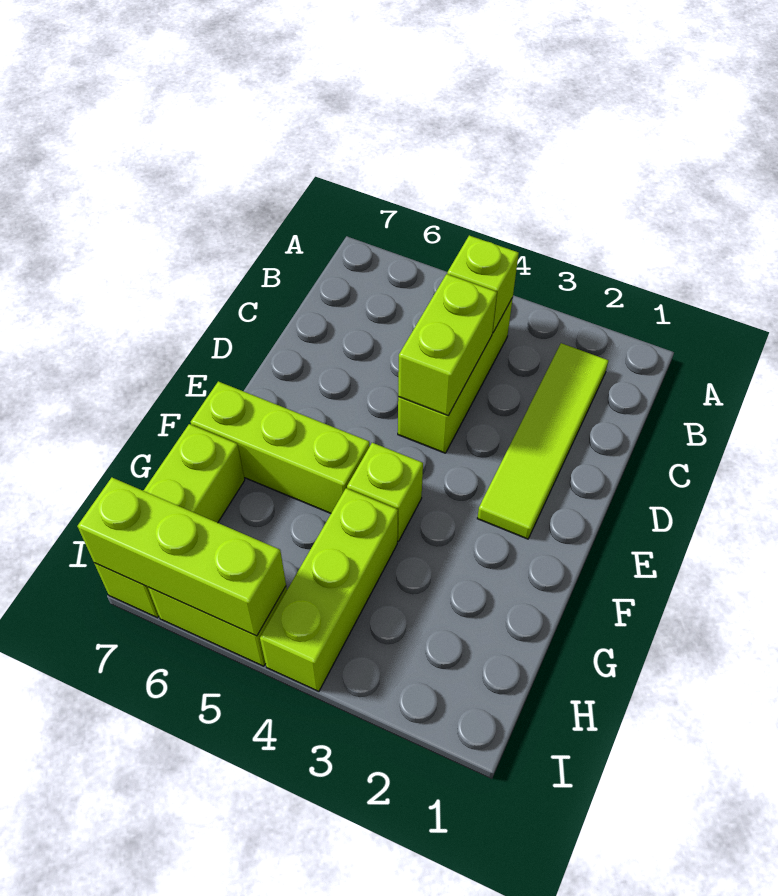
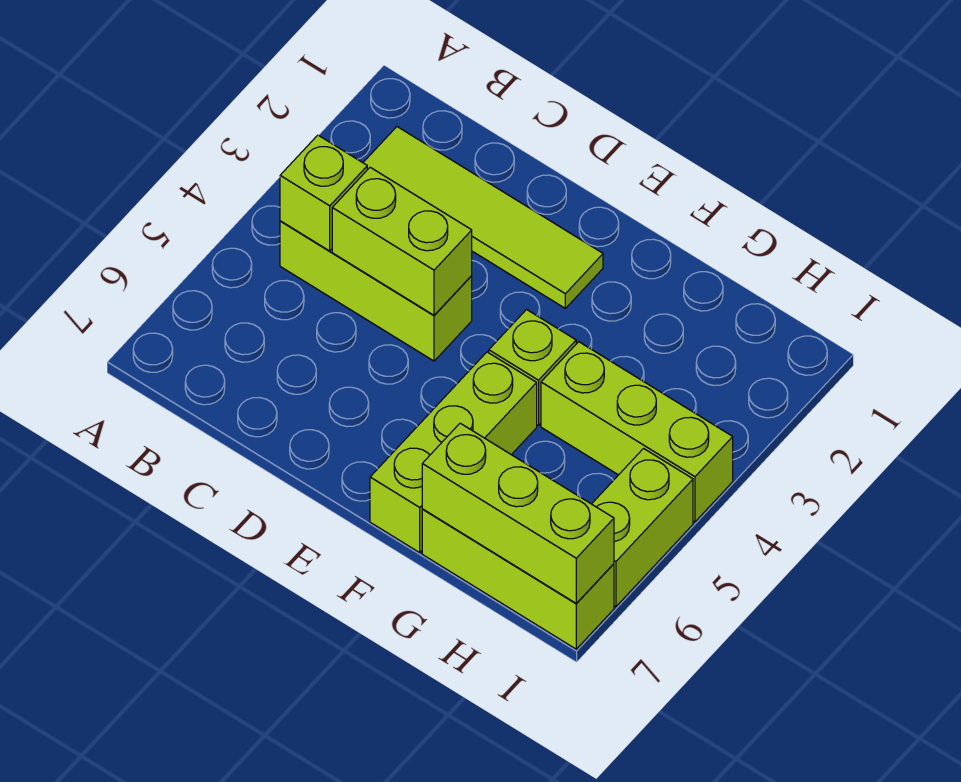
lime 1x3 brick [77,478,286,636] -> lime 1x3 brick turned to [422,423,614,604]

